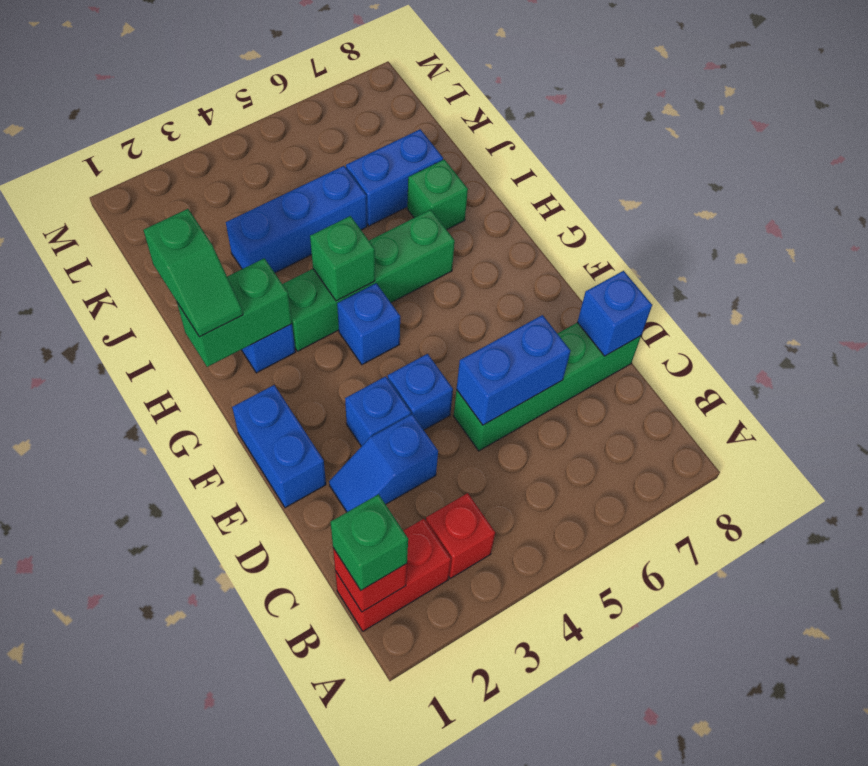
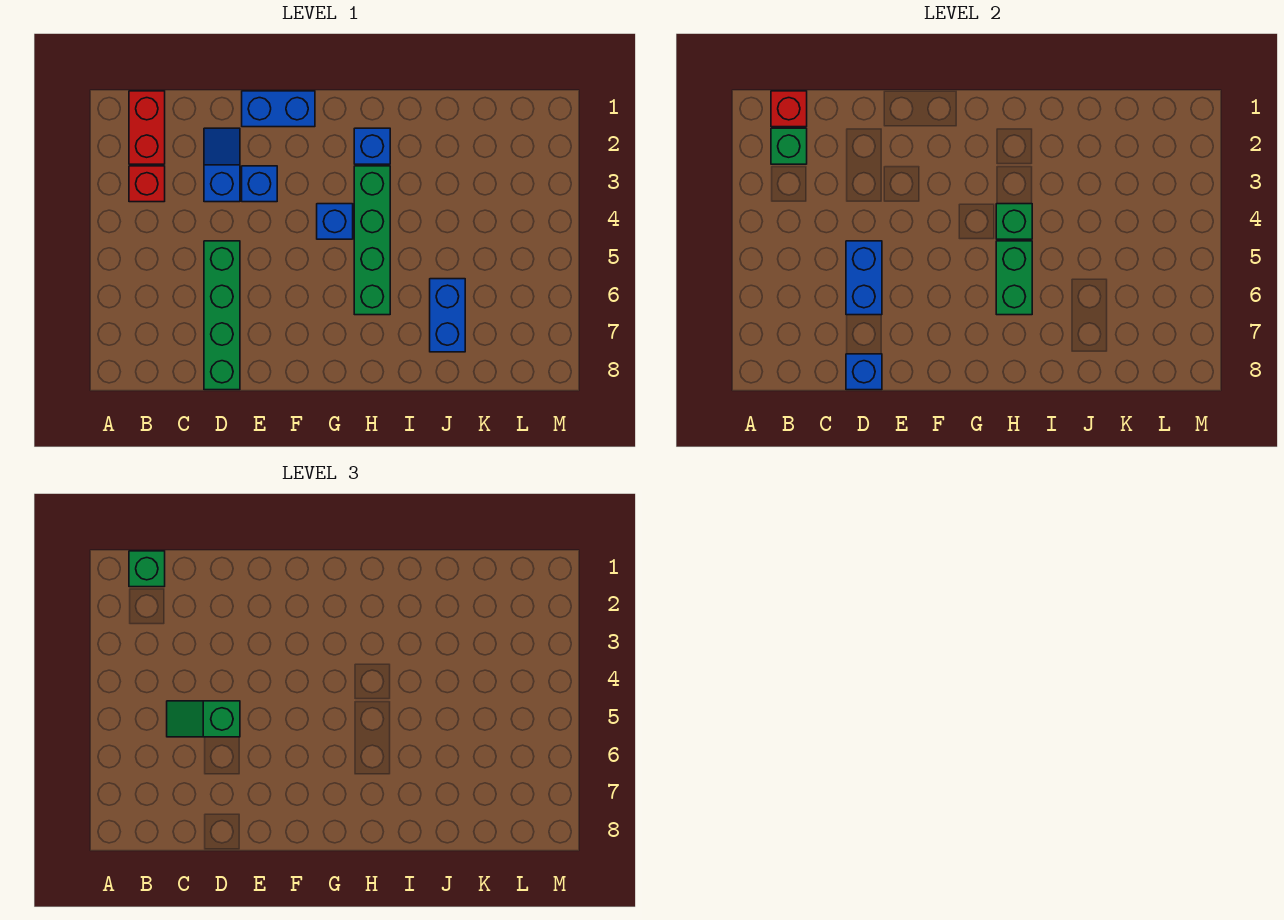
blue 1x1 brick [388,354,453,430] -> none
green 1x2 brick [177,258,292,367] -> green 1x2 brick moved to [996,241,1032,315]
green 1x2 slope [144,209,243,337] -> green 1x2 slope moved to [167,701,240,737]
green 1x1 brick [407,159,468,230] -> green 1x1 brick moved to [771,128,807,164]
blue 1x3 brick [226,166,367,273] -> none

